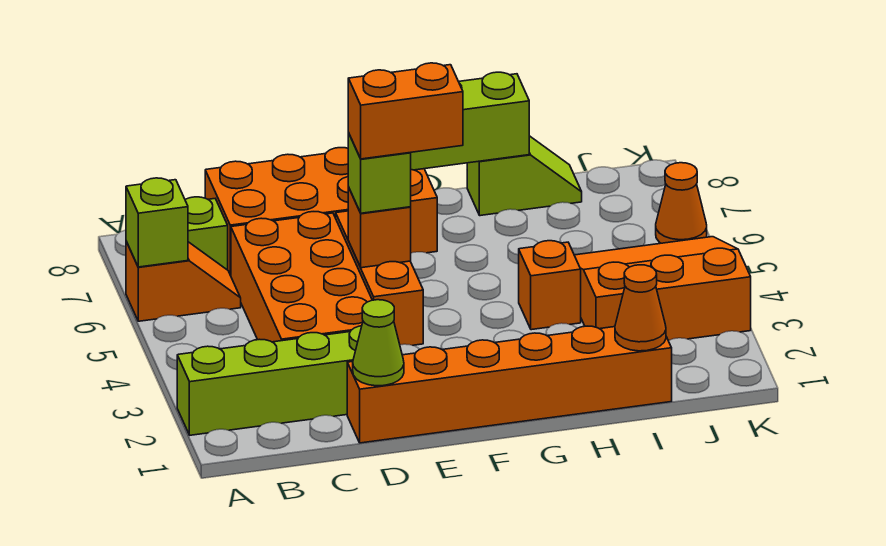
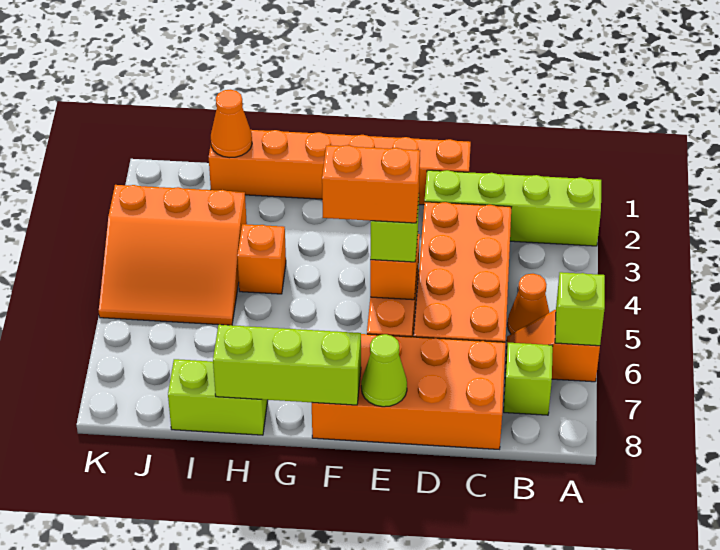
lime 1x1 cone [353,300,404,386] -> lime 1x1 cone moved to [361,334,407,407]
lime 1x2 slope [467,136,582,216] -> lime 1x2 brick [168,359,268,435]
orange 1x1 cone [656,163,707,243] -> orange 1x1 cone moved to [507,274,549,334]

